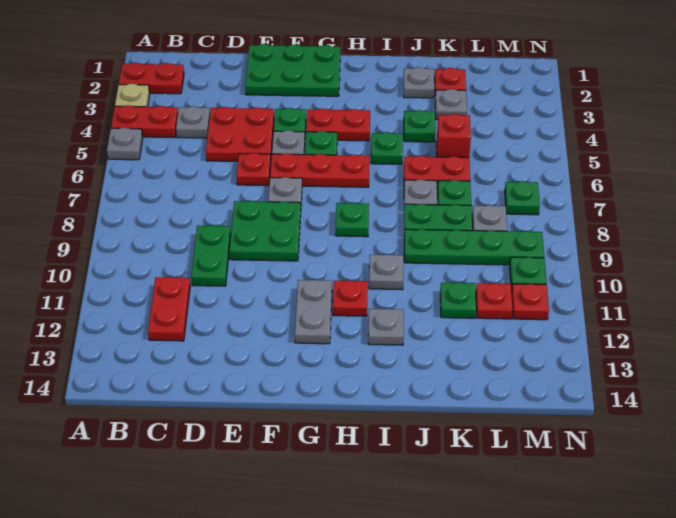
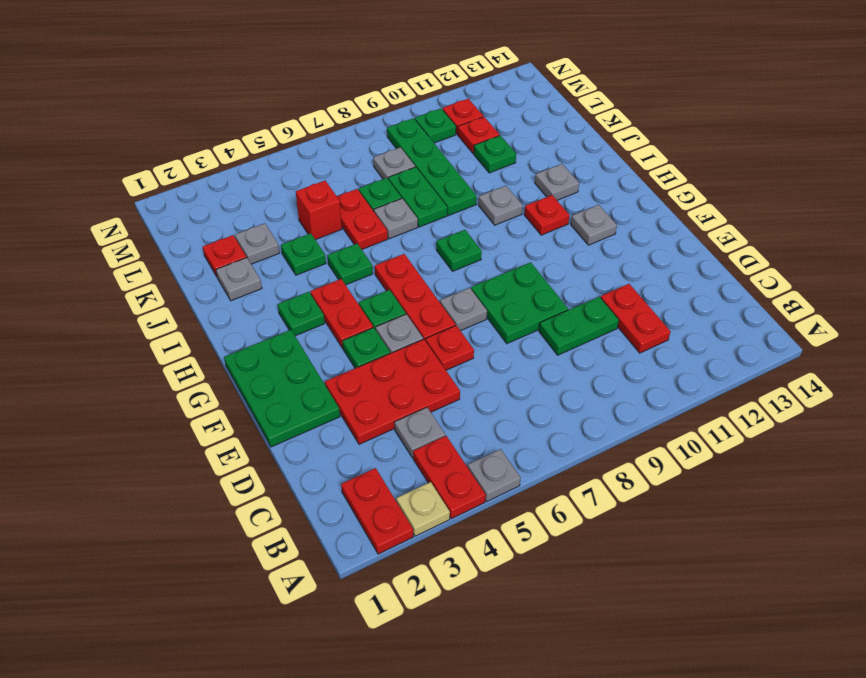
red 1x2 plate [148,277,190,341] -> red 1x2 plate turned to [601,284,671,353]
red 2x2 plate [206,107,274,161] -> red 2x3 plate [325,339,460,444]
grey 1x2 plate [295,280,332,344] -> grey 1x1 plate [571,205,617,245]
green 1x1 plate [505,181,540,215] -> green 1x1 plate moved to [278,292,325,336]

